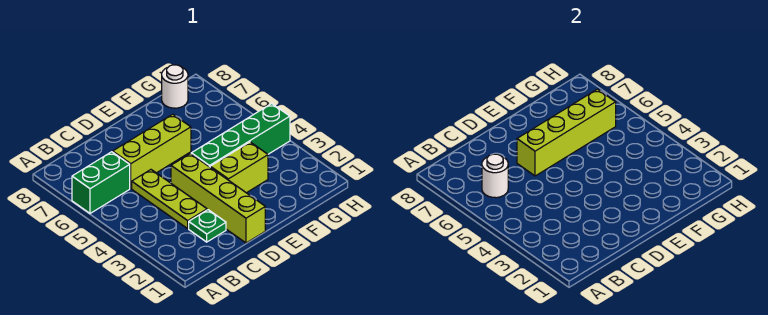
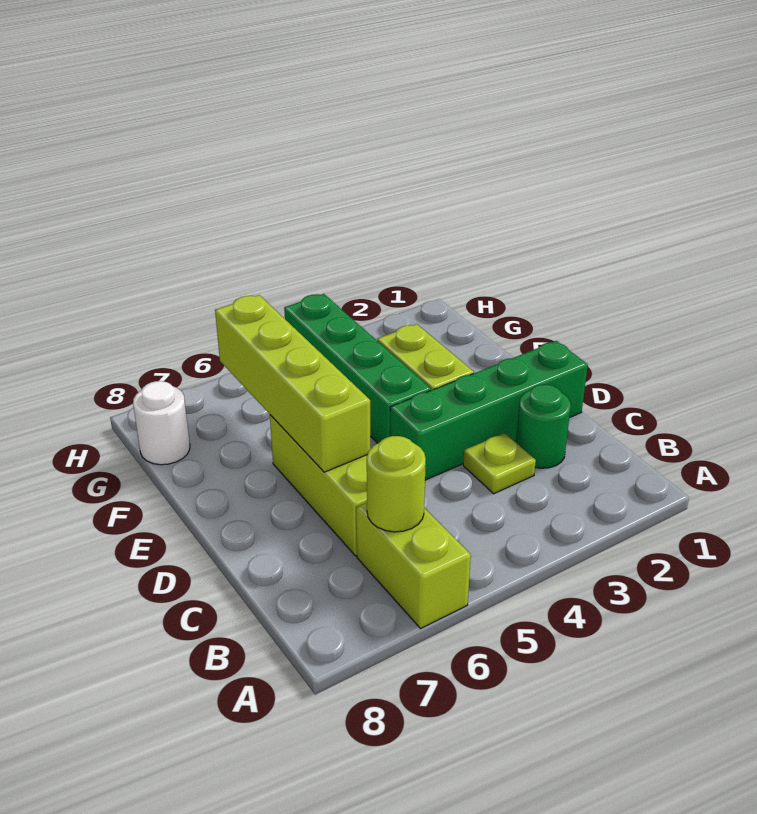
green 1x2 brick [72,152,130,213] -> lime 1x2 brick [356,503,471,629]
white 1x1 round brick [482,154,508,198] -> lime 1x1 round brick [367,436,426,532]
green 1x1 plate [189,210,226,242] -> green 1x1 round brick [516,384,571,468]
lime 1x3 plate [132,170,207,229] -> lime 1x1 plate [463,433,536,494]
lime 1x4 brick [171,154,265,243] -> green 1x4 brick [390,341,588,480]

